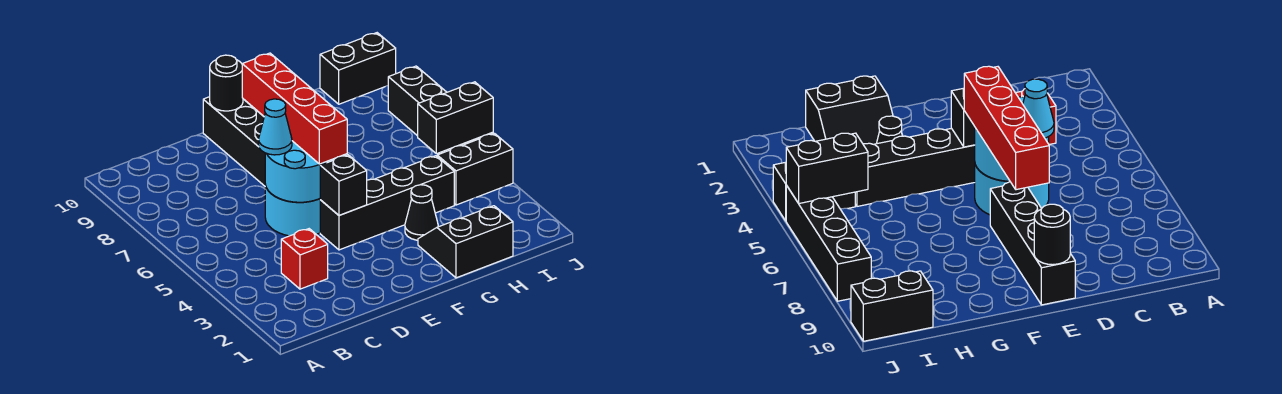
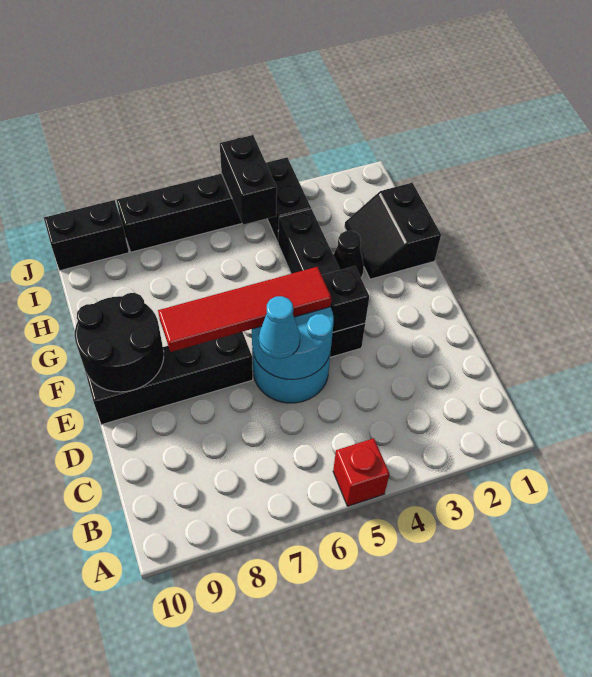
red 1x1 brick [281,229,328,289] -> red 1x1 brick moved to [333,438,390,506]
red 1x4 brick [242,53,347,164] -> red 1x4 tile [158,267,332,352]
black 1x1 round brick [210,55,243,111] -> black 2x2 round brick [75,293,164,392]
black 1x2 brick [320,33,396,104] -> black 1x2 brick turned to [44,200,129,271]

